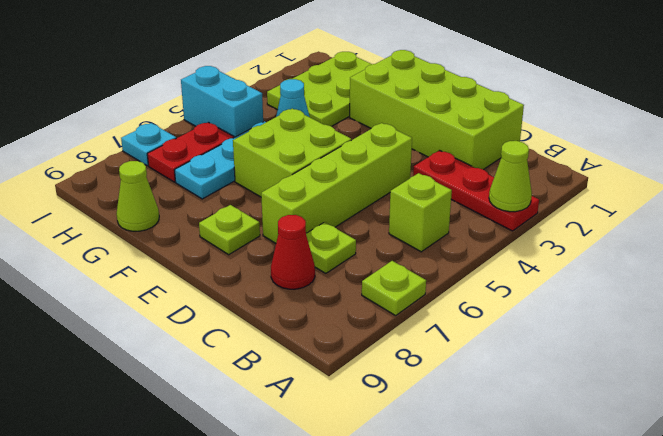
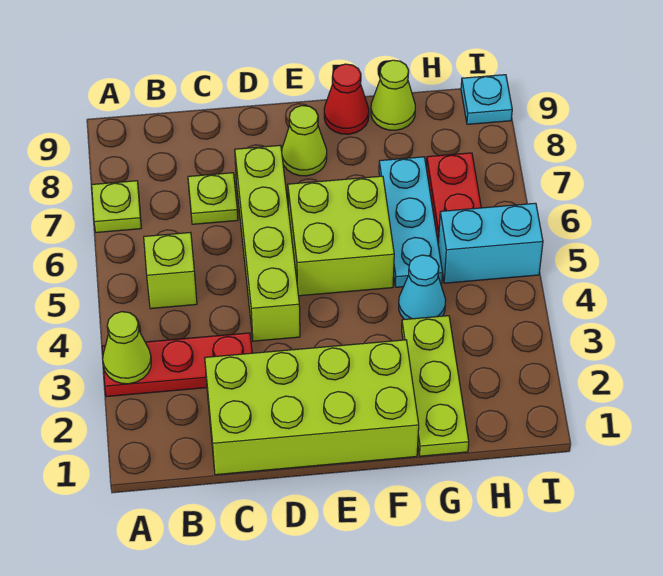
red 1x1 cone [271,215,315,289] -> red 1x1 cone moved to [324,64,369,134]
lime 1x1 plate [199,205,260,255] -> lime 1x1 cone [282,106,327,176]
lime 2x3 plate [267,52,372,126] -> lime 1x3 plate [402,316,469,456]
cyan 1x1 plate [121,123,176,166] -> cyan 1x1 plate moved to [461,75,512,124]

